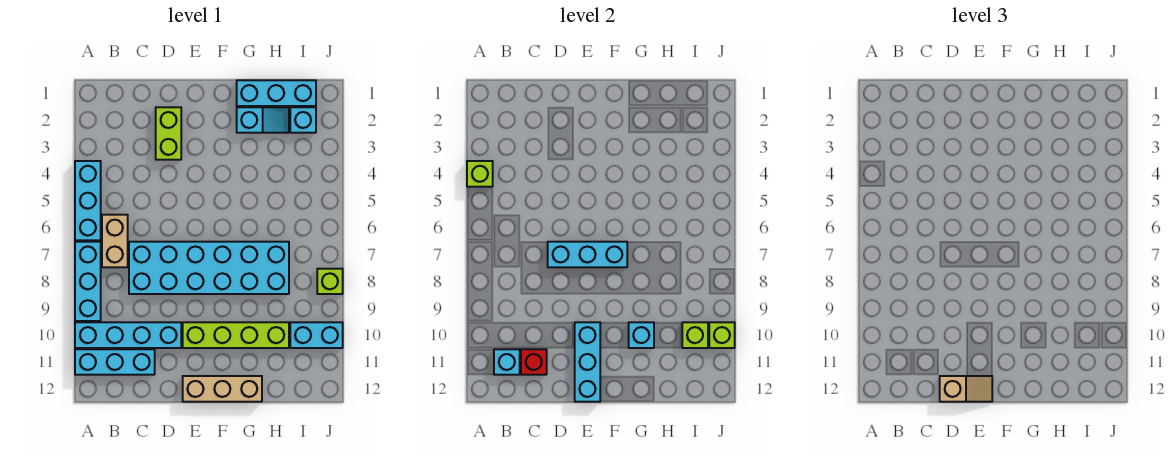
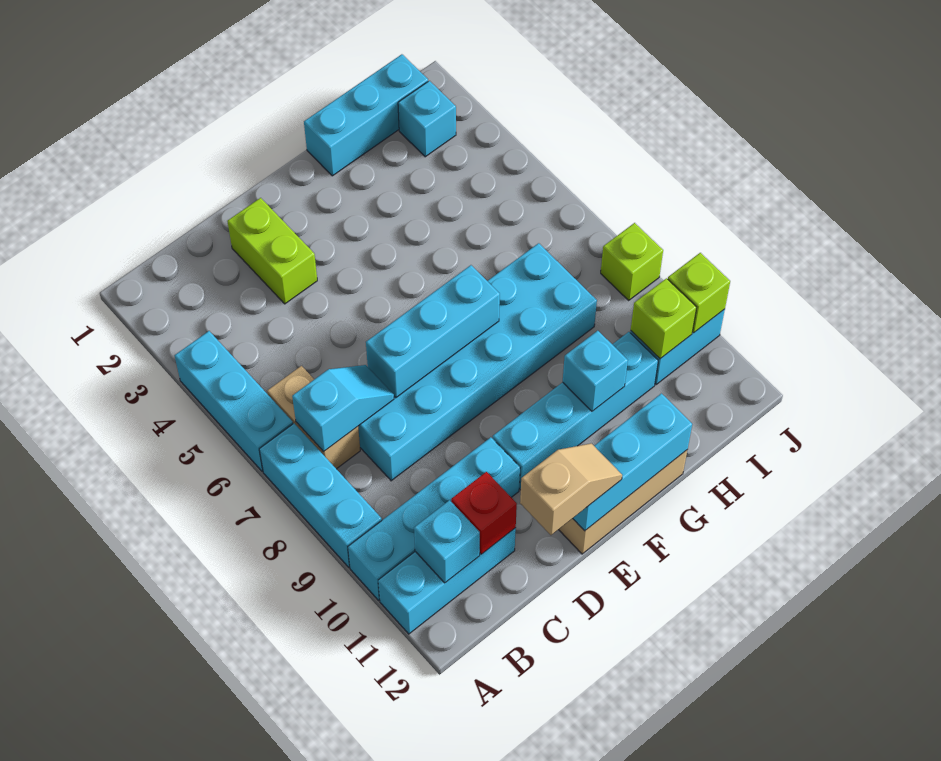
lime 1x1 brick [467,161,493,187] -> none
lime 1x4 brick [183,322,289,348] -> cyan 1x4 brick [493,332,658,490]
cyan 1x3 brick [575,322,600,402] -> cyan 1x3 brick turned to [573,393,692,531]
cyan 1x2 slope [237,107,289,133] -> cyan 1x2 slope moved to [292,365,394,452]

